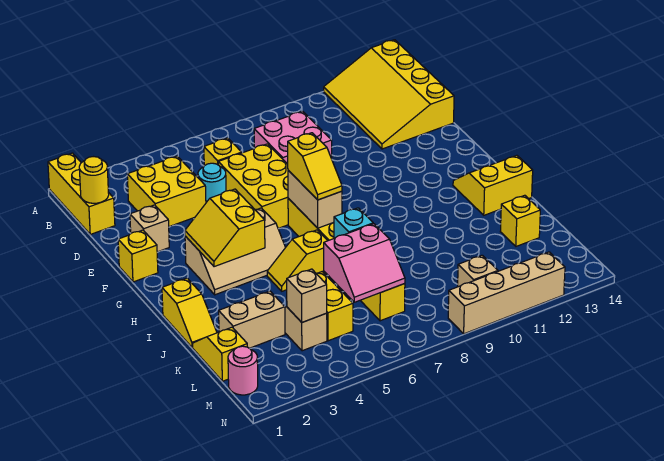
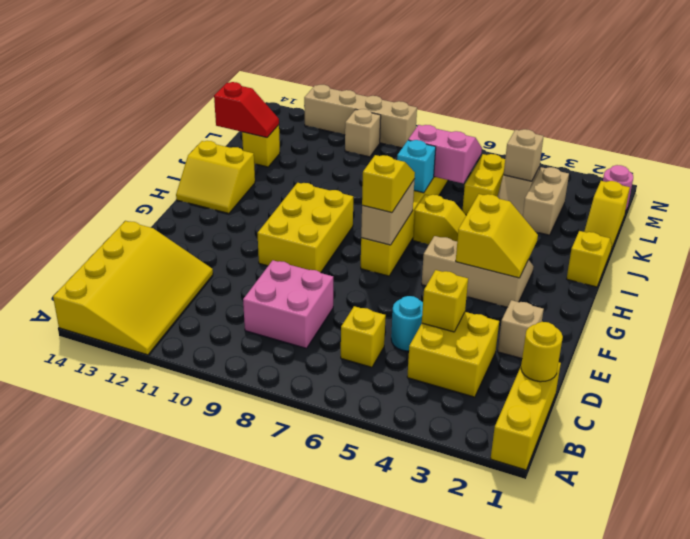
yellow 2x3 brick [218,144,288,229] -> yellow 2x3 brick moved to [257,183,353,273]
yellow 1x1 brick [118,230,158,282] -> yellow 1x1 brick moved to [422,270,468,332]
tan 1x2 brick [219,291,285,348] -> tan 1x2 brick turned to [523,167,569,235]
none -> red 1x2 slope [214,82,279,138]

